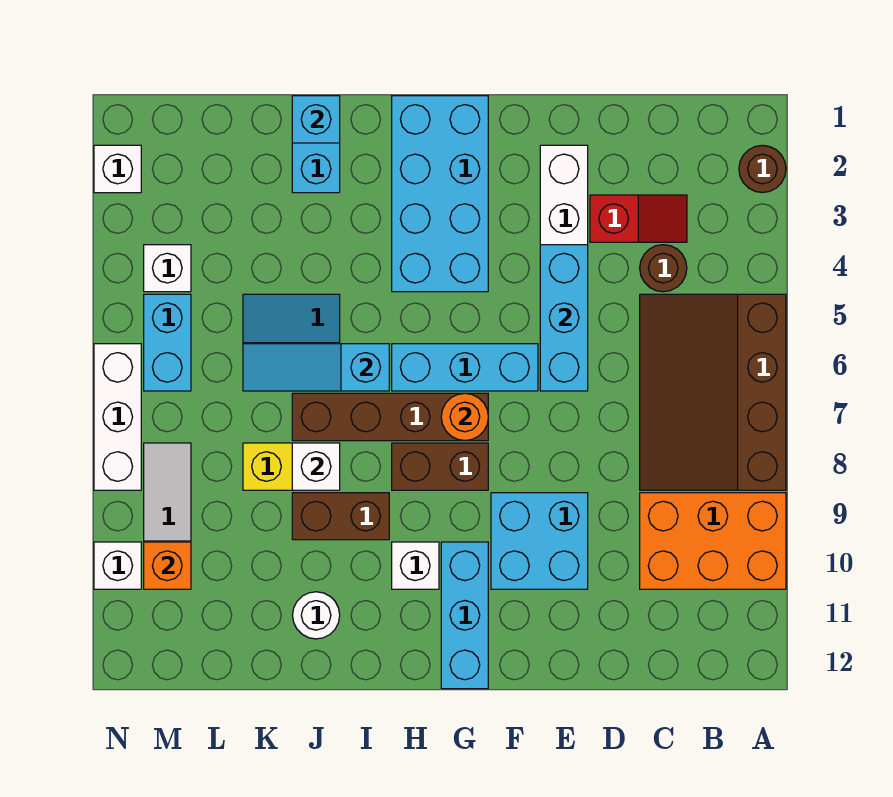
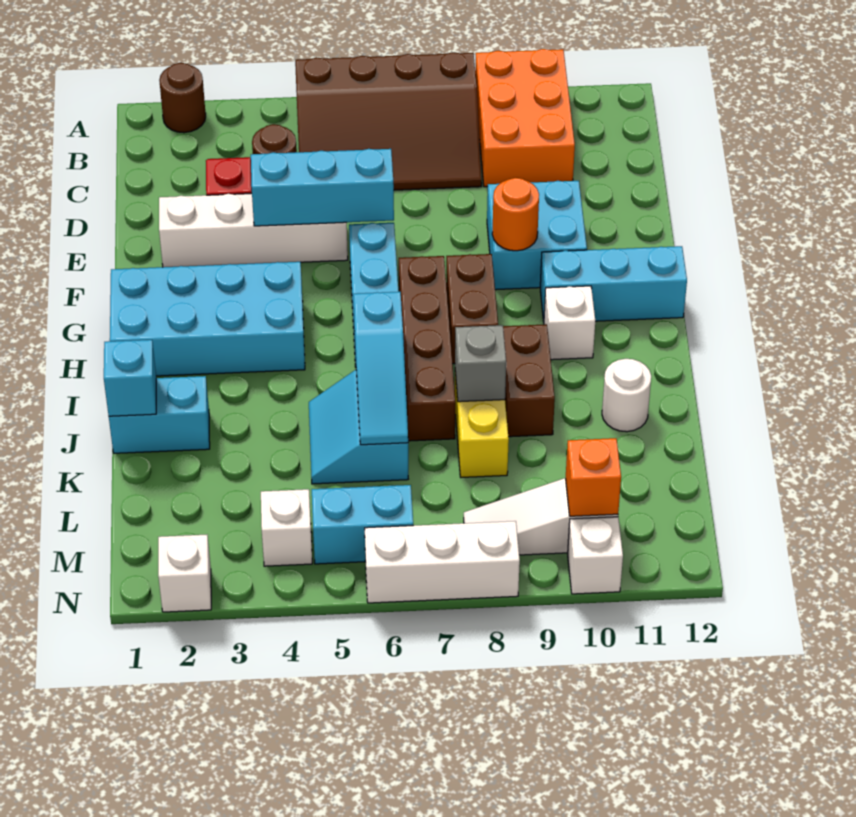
orange 1x1 round brick [441,393,488,441] -> orange 1x1 round brick moved to [492,178,539,251]
white 1x1 brick [292,443,340,490] -> grey 1x1 brick [455,325,506,402]

